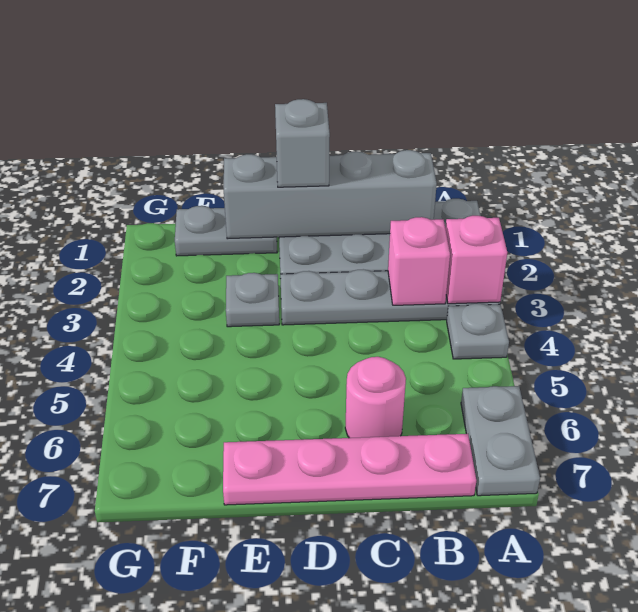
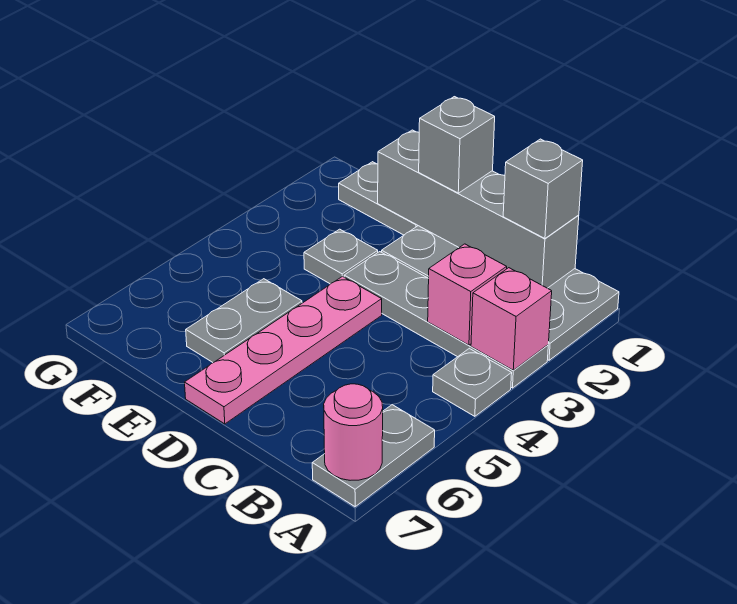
none -> grey 1x1 brick [503,139,583,238]
pink 1x4 plate [223,434,476,505] -> pink 1x4 plate turned to [185,276,382,424]
pink 1x1 round brick [345,357,406,438] -> pink 1x1 round brick moved to [324,384,383,480]
none -> grey 1x2 plate [186,279,302,363]

